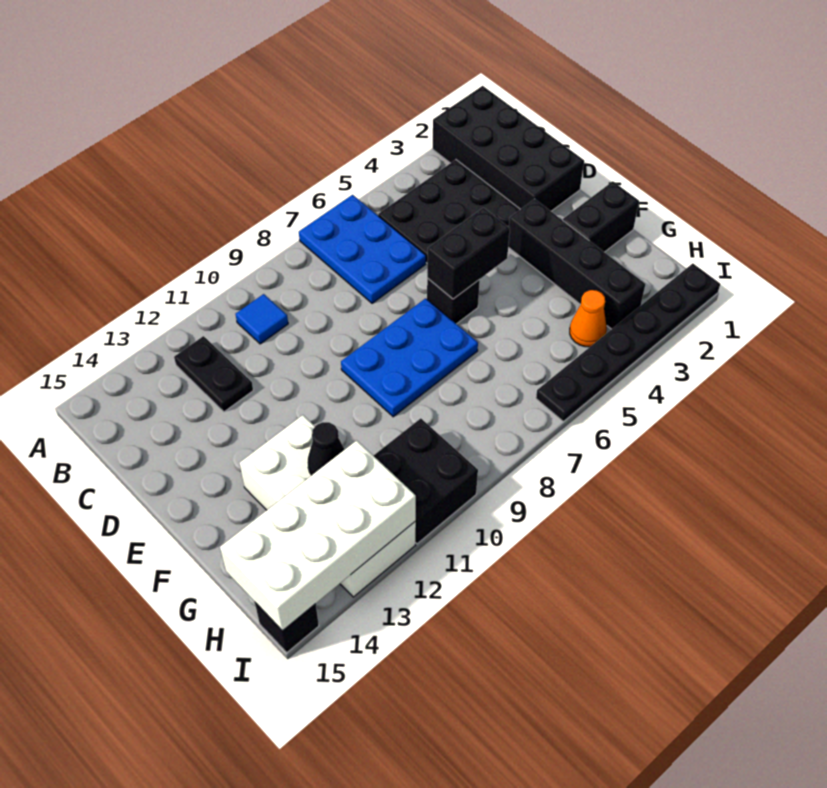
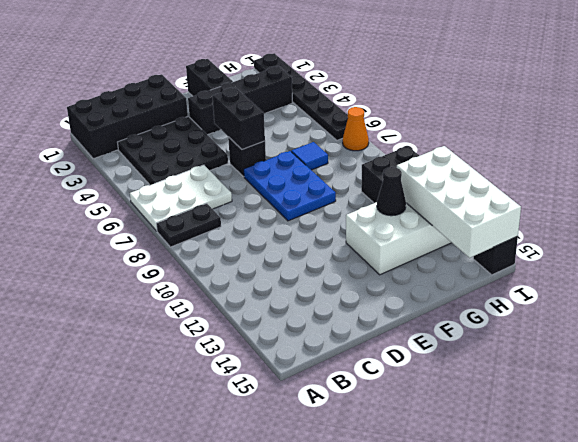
blue 2x3 plate [299,195,426,303] -> white 2x3 plate [130,165,232,231]
blue 1x1 tile [236,294,288,344] -> blue 1x1 tile moved to [291,142,328,170]
black 1x2 plate [174,336,253,412] -> black 1x2 plate moved to [156,203,221,247]
orange 1x1 cone [570,290,607,347] -> orange 1x1 cone moved to [343,107,369,151]

